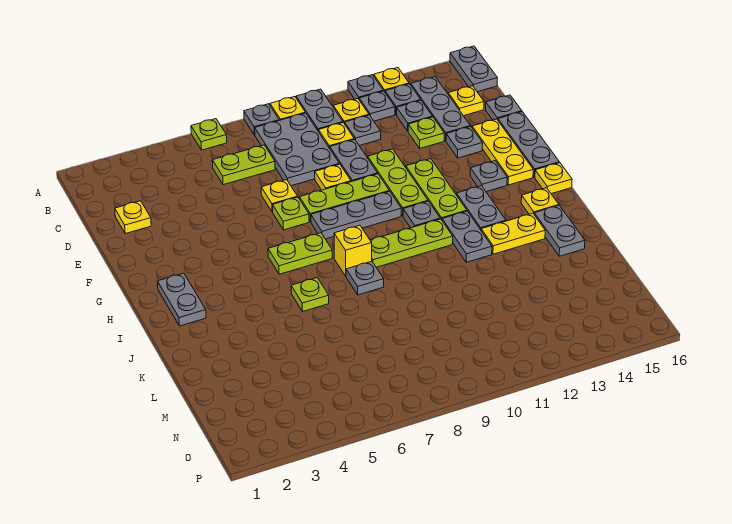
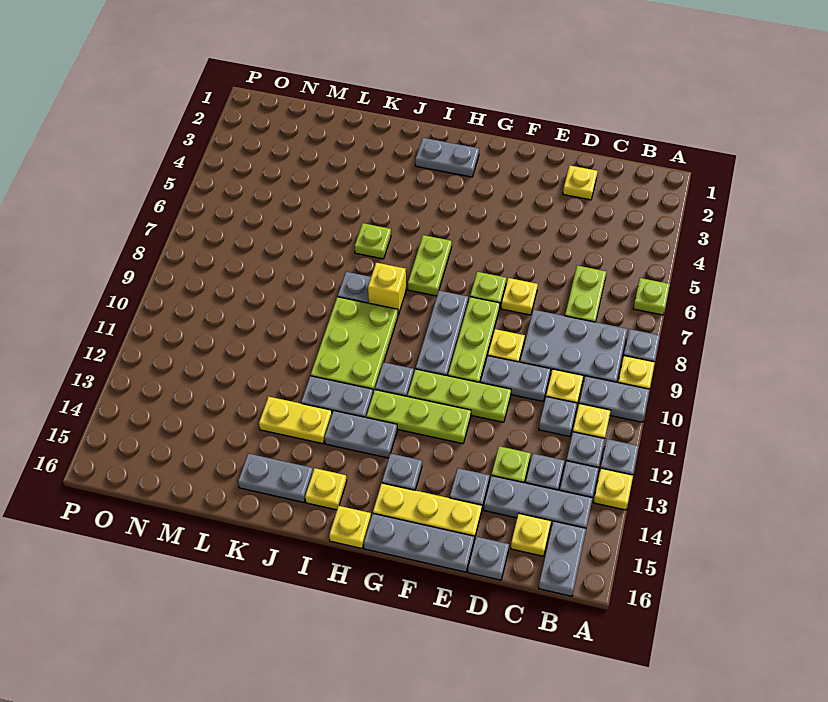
grey 1x2 plate [450,46,497,92] -> grey 1x2 plate turned to [538,521,586,596]
lime 1x3 plate [370,219,453,267] -> lime 2x3 plate [311,297,398,393]
yellow 1x2 plate [481,213,545,254] -> yellow 1x2 plate turned to [259,397,332,444]

